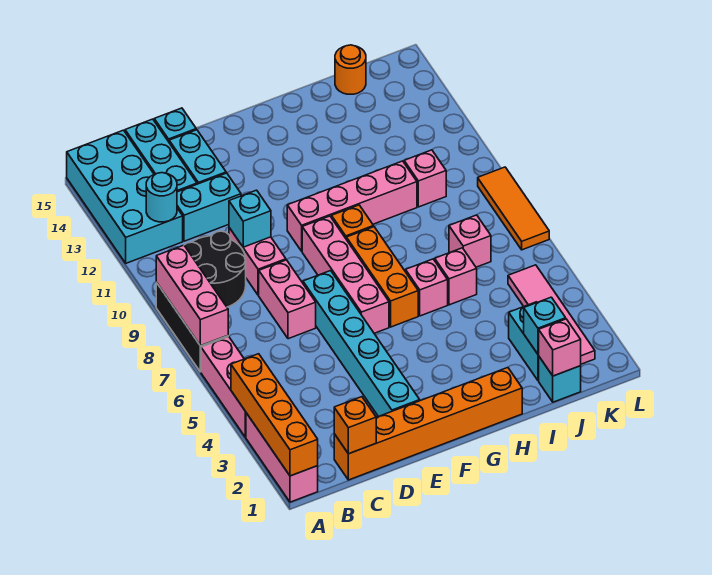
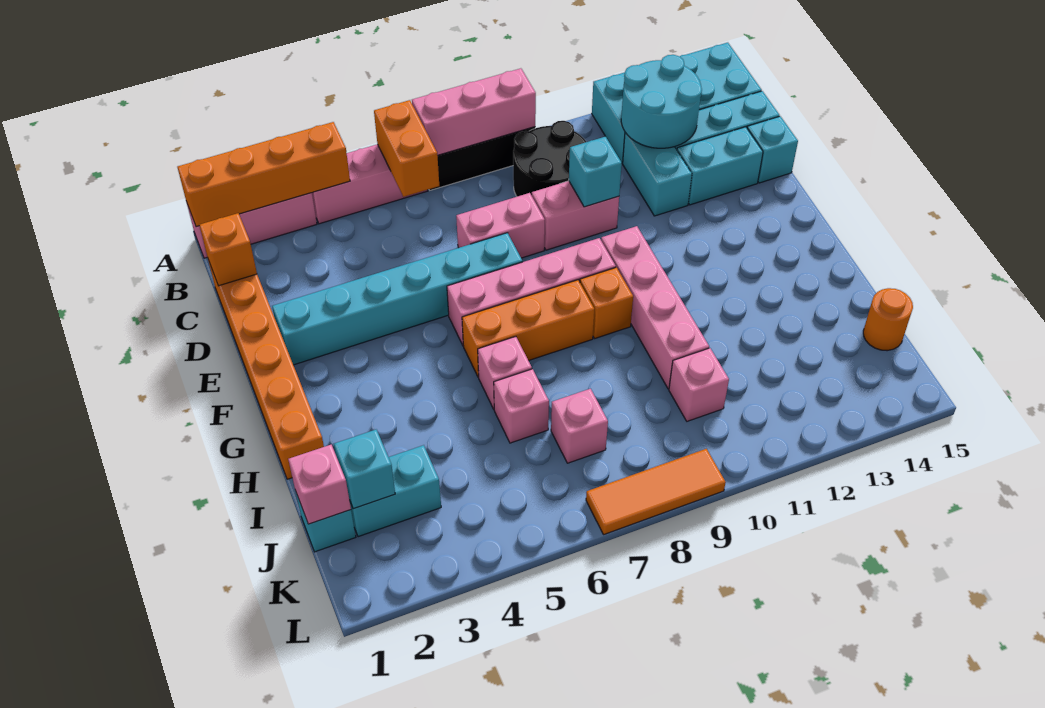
none -> orange 1x2 brick [374,100,439,197]
cyan 1x1 round brick [146,173,177,222] -> cyan 2x2 round brick [621,55,702,148]
pink 1x4 tile [508,265,595,364] -> none

